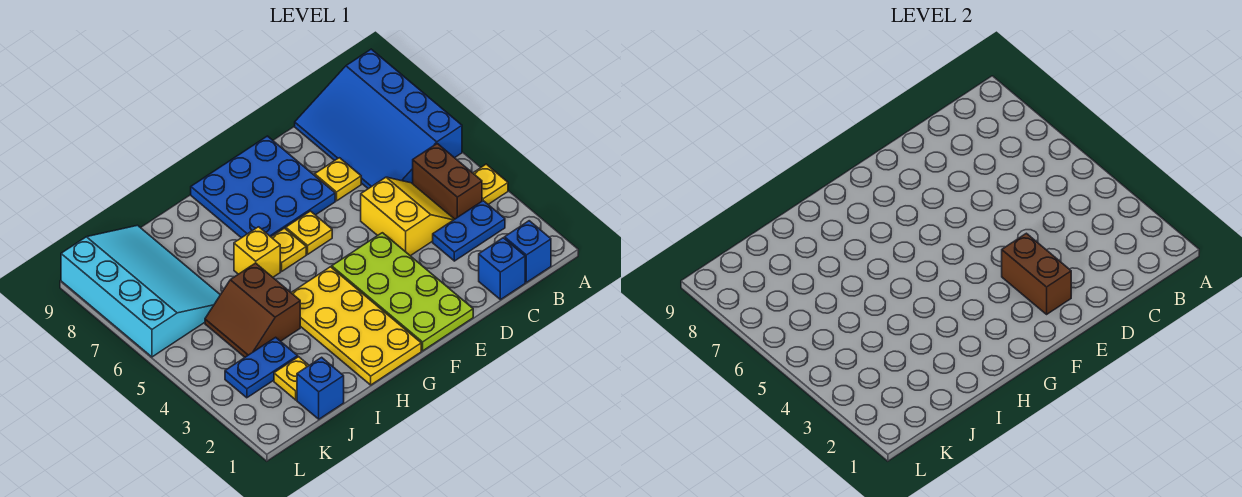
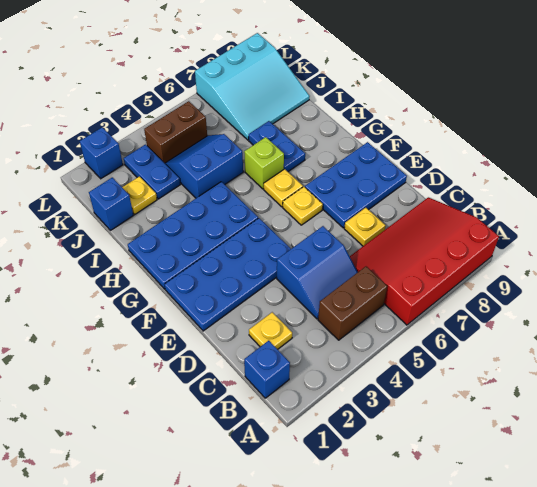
yellow 1x1 plate [473,164,508,204] -> yellow 1x1 plate moved to [249,312,292,349]
blue 3x4 slope [295,49,462,189] -> red 3x4 slope [350,197,499,325]
blue 1x2 plate [433,201,505,261] -> blue 1x2 plate moved to [249,121,305,172]
blue 1x1 brick [479,238,525,300] -> blue 1x1 brick moved to [80,127,123,179]
yellow 2x2 slope [361,177,454,256] -> blue 2x2 slope [277,226,358,319]
lime 2x4 plate [332,233,473,351] -> blue 2x4 plate [165,218,291,331]
brown 1x2 brick [1002,233,1071,314] -> brown 1x2 brick moved to [144,101,207,163]
blue 3x3 plate [191,136,335,238] -> blue 2x3 plate [305,142,407,228]
yellow 2x4 plate [291,267,421,385] -> blue 2x4 plate [128,182,258,289]
yellow 1x1 brick [234,227,280,277] -> lime 1x1 brick [244,137,284,189]
brown 2x2 slope [205,263,300,357] -> blue 2x2 slope [165,134,243,198]
cyan 3x4 slope [61,225,220,357] -> cyan 3x3 slope [195,33,310,140]

